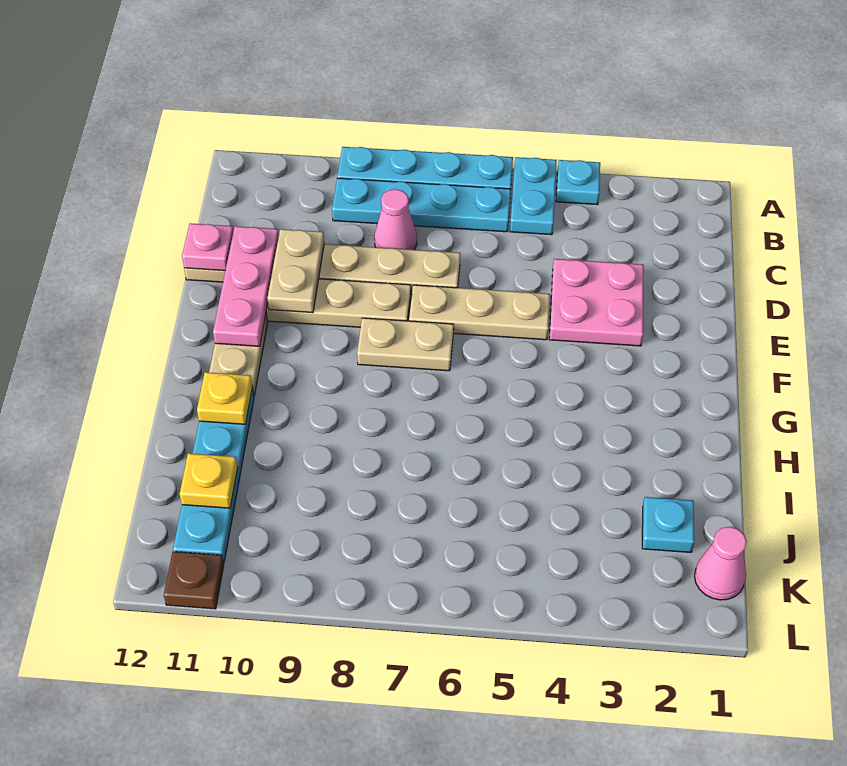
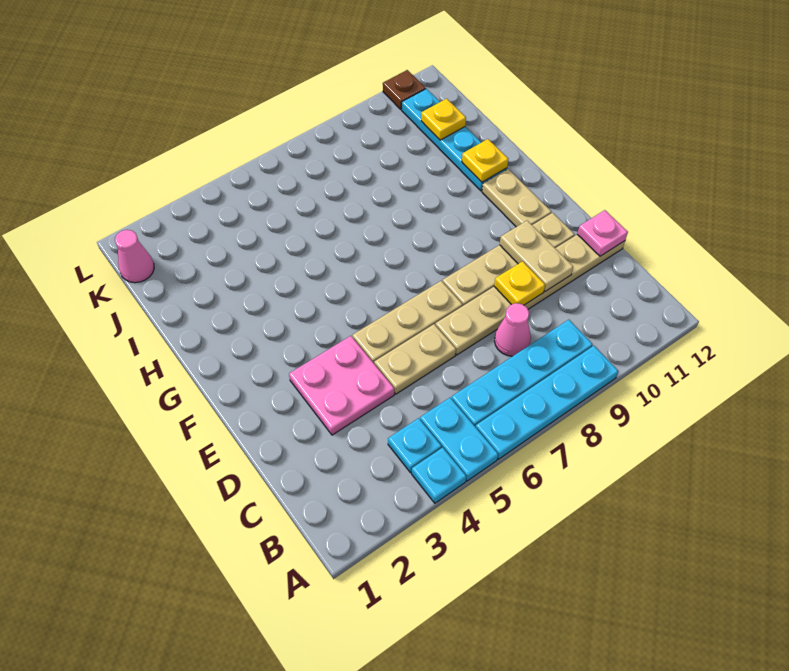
none -> yellow 1x1 plate [494,261,545,305]
pink 1x3 plate [213,226,279,346] -> none
tan 1x2 plate [357,318,454,371] -> tan 1x2 plate moved to [374,324,456,394]
cyan 1x1 plate [642,497,694,552] -> cyan 1x1 plate moved to [388,418,442,473]

